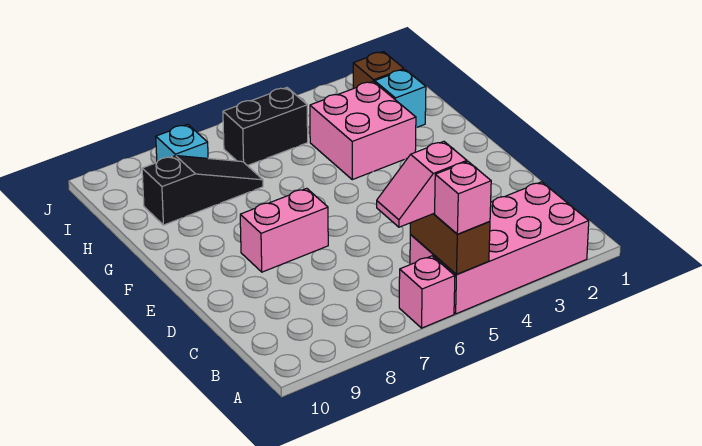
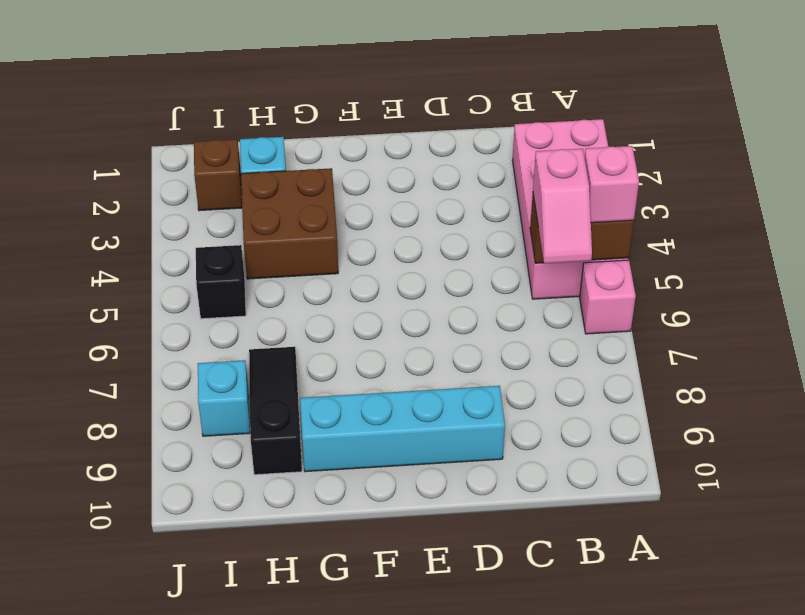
none -> cyan 1x4 brick [300,386,505,472]
pink 1x2 brick [240,188,328,272] -> none
pink 2x2 brick [310,82,416,180] -> brown 2x2 brick [241,168,338,279]
black 1x2 brick [223,88,308,166] -> black 1x1 brick [196,245,246,319]

